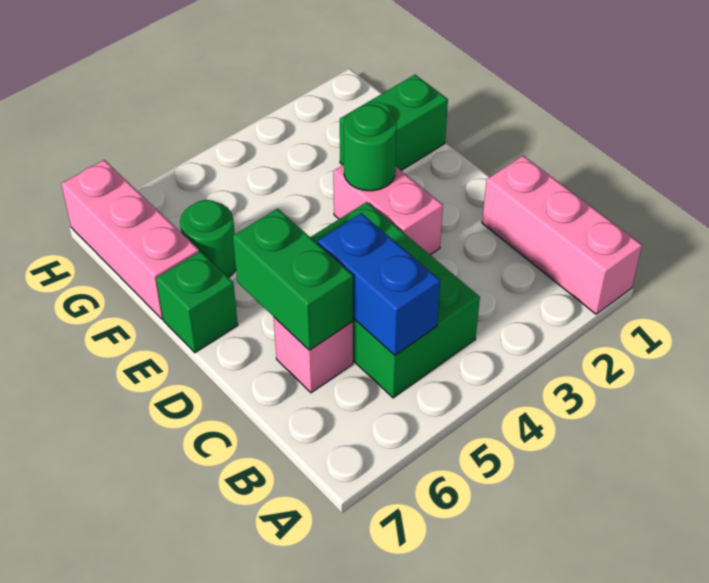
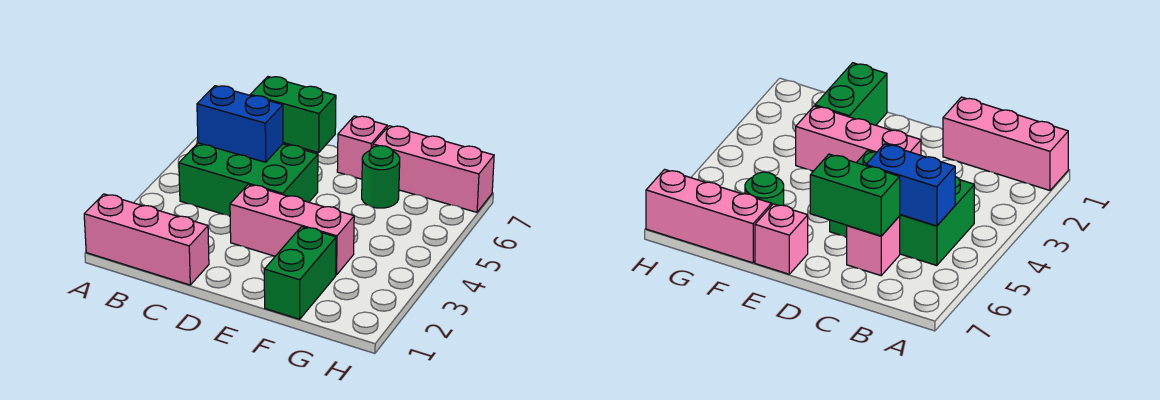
pink 1x2 brick [333,165,443,255] -> pink 1x3 brick [230,185,354,275]
green 1x1 round brick [344,105,397,191] -> none
green 1x1 brick [156,251,238,353] -> pink 1x1 brick [337,116,387,179]

